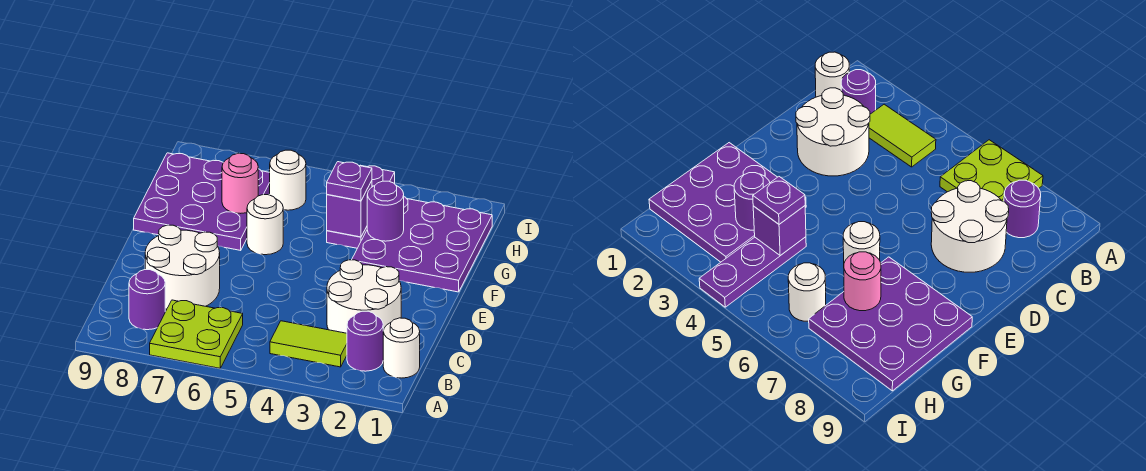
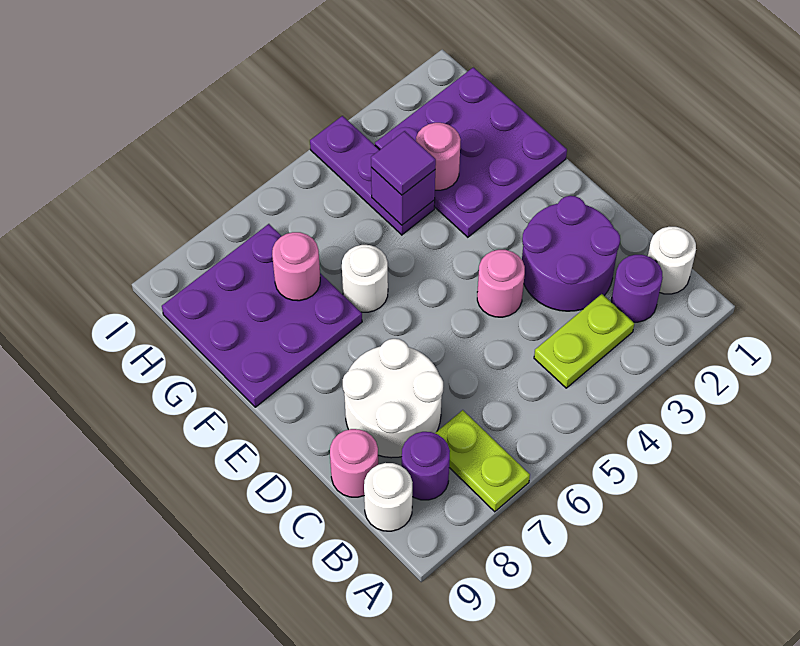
lime 2x2 plate [150,300,243,368] -> lime 1x2 plate [435,410,530,512]
lime 1x2 tile [270,321,347,367] -> lime 1x2 plate [534,294,634,388]
white 2x2 round brick [327,260,401,333] -> purple 2x2 round brick [522,196,620,311]
none -> pink 1x1 round brick [330,429,378,497]
none -> pink 1x1 round brick [477,250,525,317]
purple 1x1 round brick [367,181,404,241] -> pink 1x1 round brick [416,123,461,190]
purple 1x1 plate [327,162,372,201] -> purple 1x1 tile [371,131,436,195]
white 1x1 round brick [270,150,306,210] -> white 1x1 round brick moved to [364,463,412,531]

